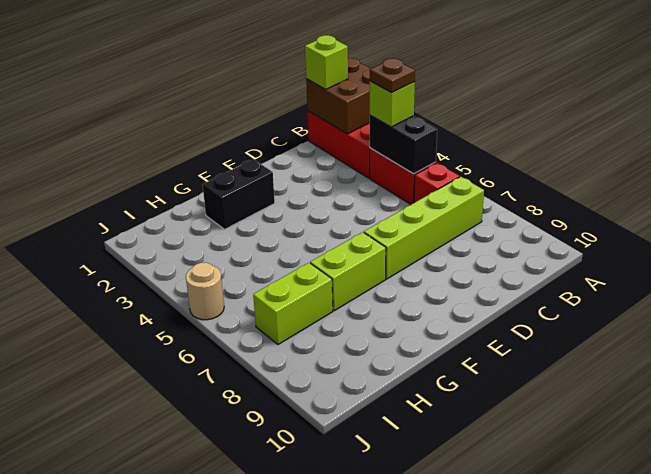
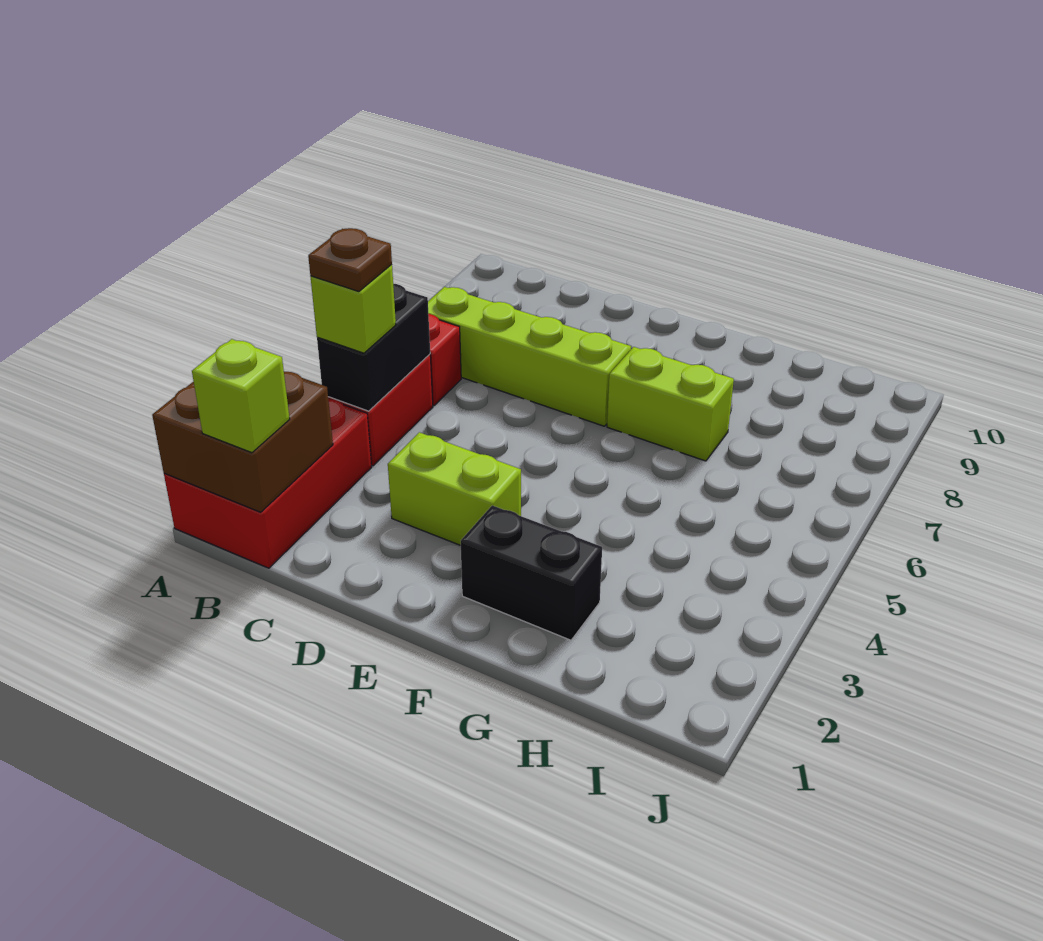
lime 1x2 brick [253,263,333,345] -> lime 1x2 brick moved to [388,432,521,545]
tan 1x1 round brick [186,263,224,320] -> none

